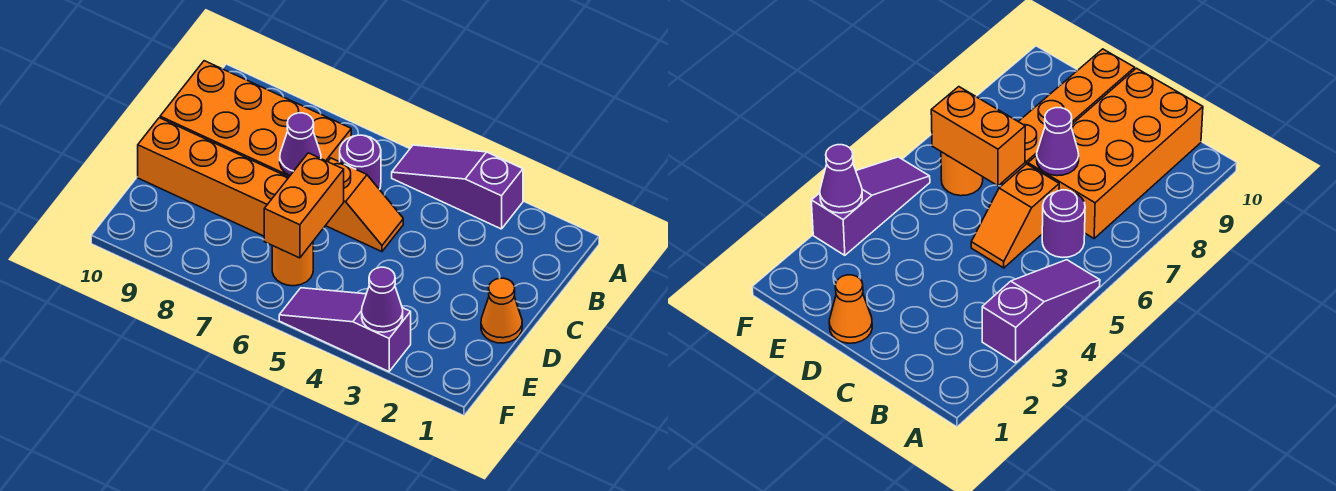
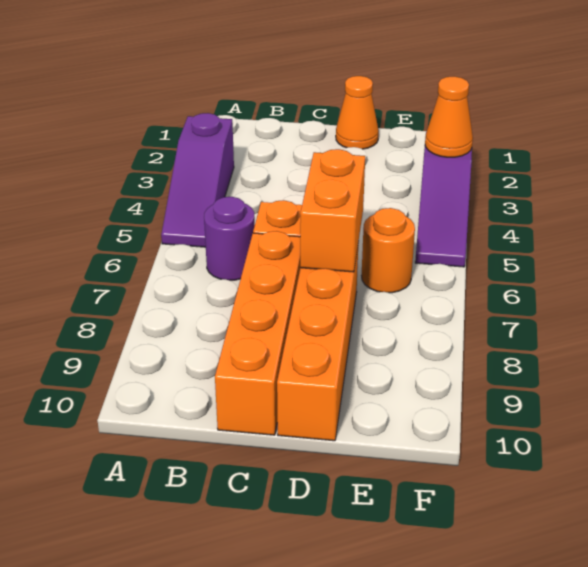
orange 2x4 brick [160,61,351,177] -> orange 1x4 brick [215,231,300,435]
purple 1x1 cone [280,113,321,175] -> none
orange 1x2 brick [264,153,344,258] -> orange 1x2 brick turned to [300,149,365,272]
purple 1x1 cone [362,267,403,332] -> orange 1x1 cone [425,76,473,157]

